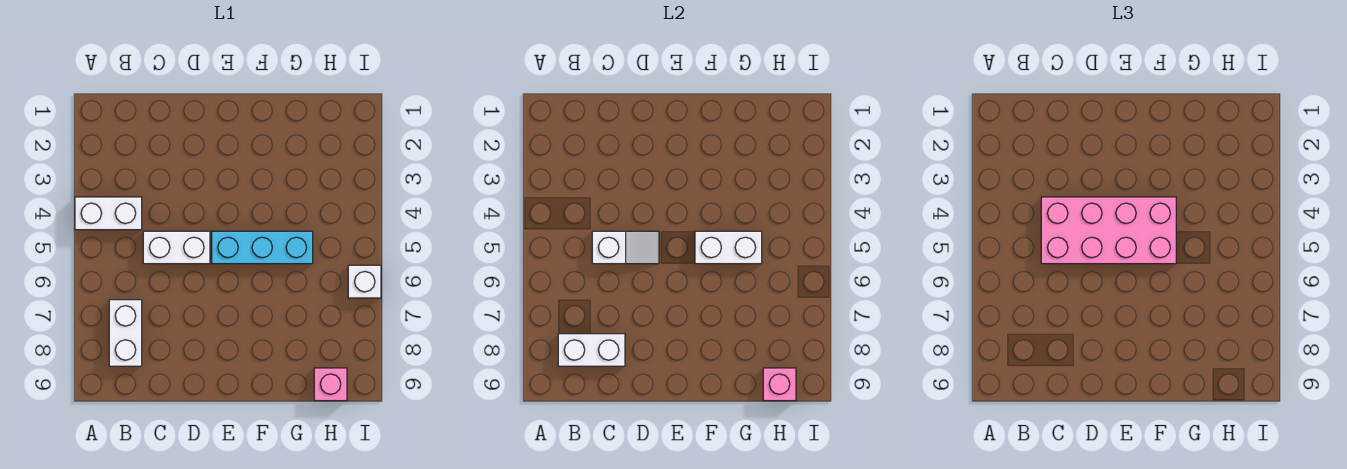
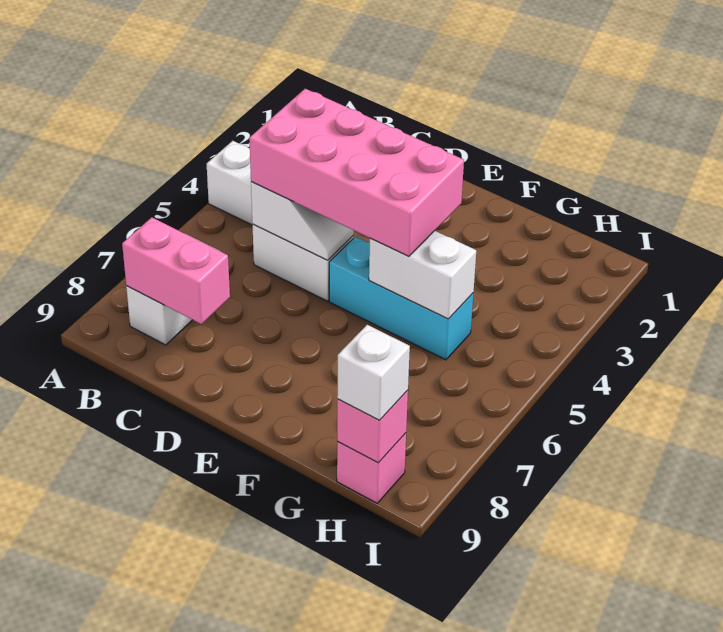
white 1x2 brick [558,334,625,366] -> pink 1x2 brick [122,217,230,324]
white 1x1 brick [348,265,381,298] -> white 1x1 brick moved to [337,325,410,420]

